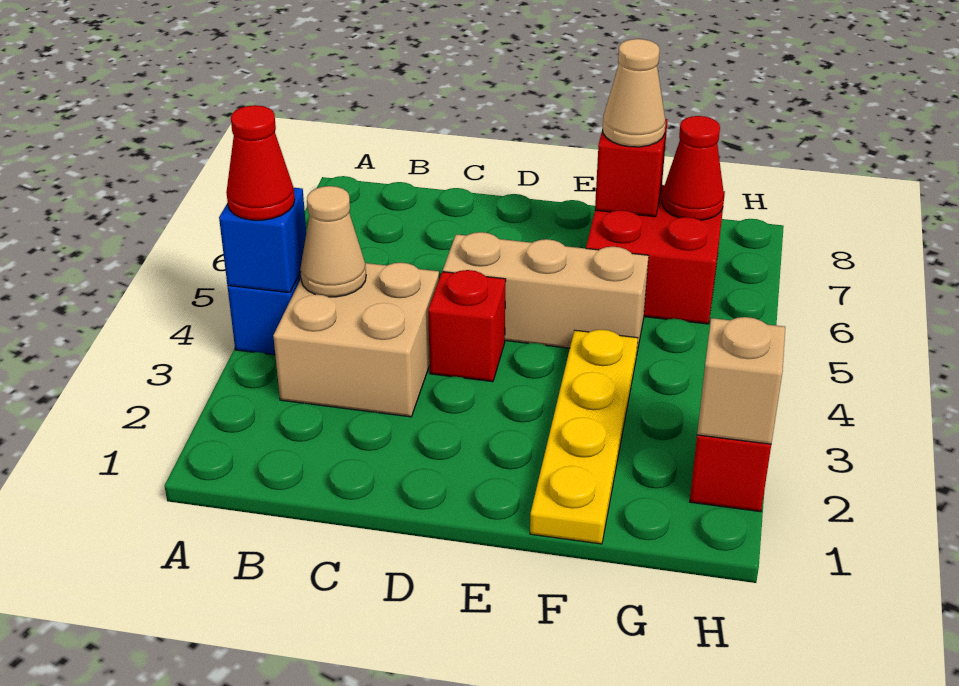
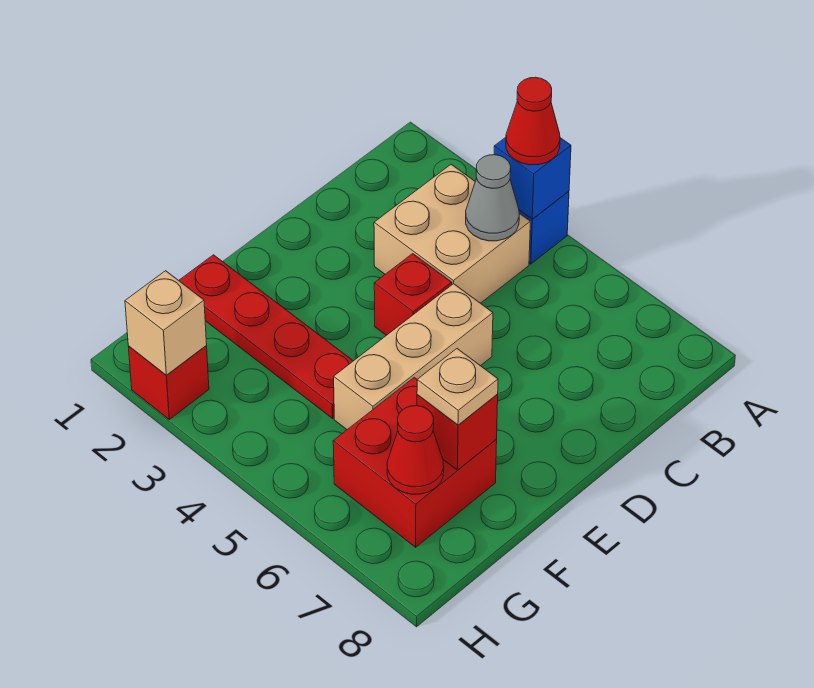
tan 1x1 cone [300,186,366,297] -> grey 1x1 cone [466,155,519,241]
yellow 1x4 plate [530,329,638,544] -> red 1x4 plate [179,255,353,418]
tan 1x1 cone [603,39,666,147] -> tan 1x1 plate [417,349,498,425]

